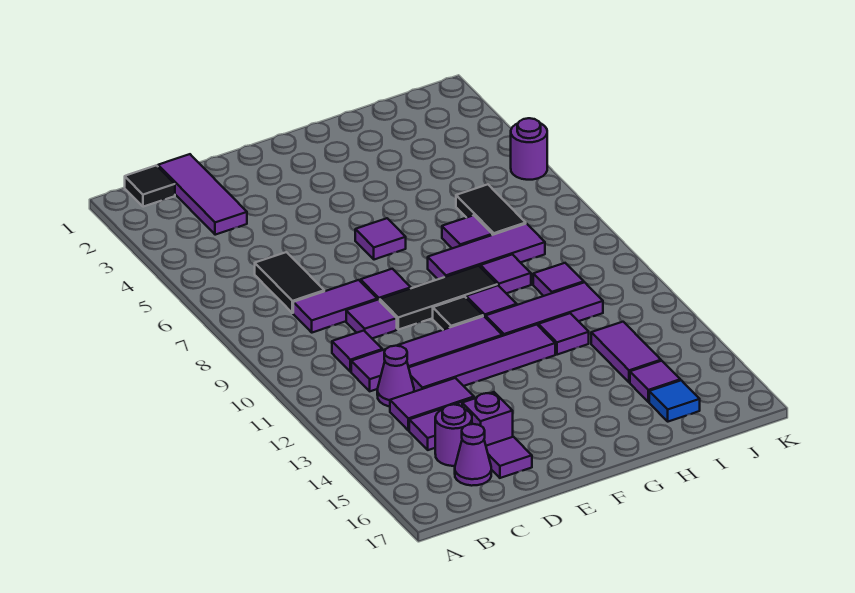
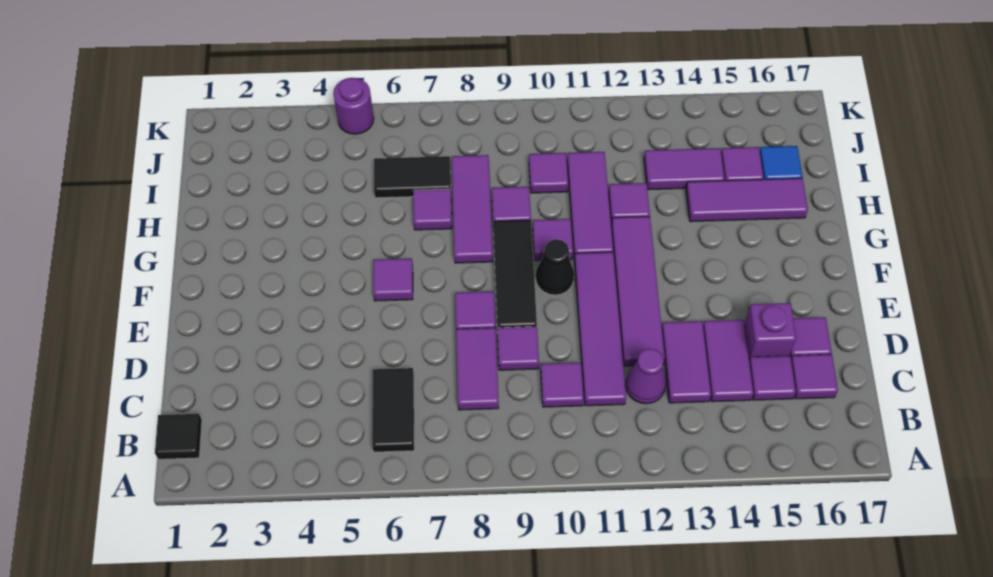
purple 1x3 tile [158,154,247,235] -> purple 1x3 tile moved to [686,178,808,222]
black 1x2 tile [255,252,324,313] -> black 1x2 tile turned to [372,368,414,452]
purple 1x1 round brick [435,404,472,466] -> purple 1x1 tile [749,356,796,400]
purple 1x1 cone [455,424,491,486] -> purple 1x1 tile [791,354,838,399]
black 1x1 tile [433,297,483,330] -> black 1x1 cone [536,239,574,295]

